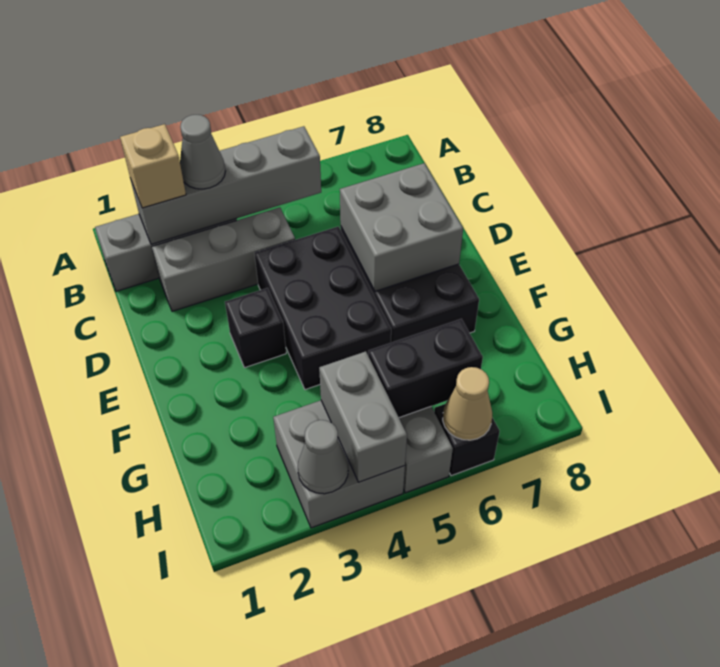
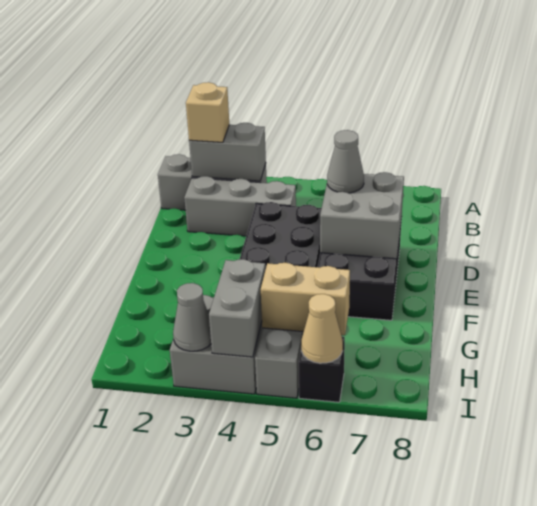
grey 1x4 brick [131,126,321,244] -> grey 1x2 brick [189,123,266,181]
grey 1x1 cone [180,115,225,189] -> grey 1x1 cone moved to [327,130,364,193]
black 1x1 brick [225,288,286,368] -> none
black 1x2 brick [368,319,483,418] -> tan 1x2 brick [261,263,350,335]

